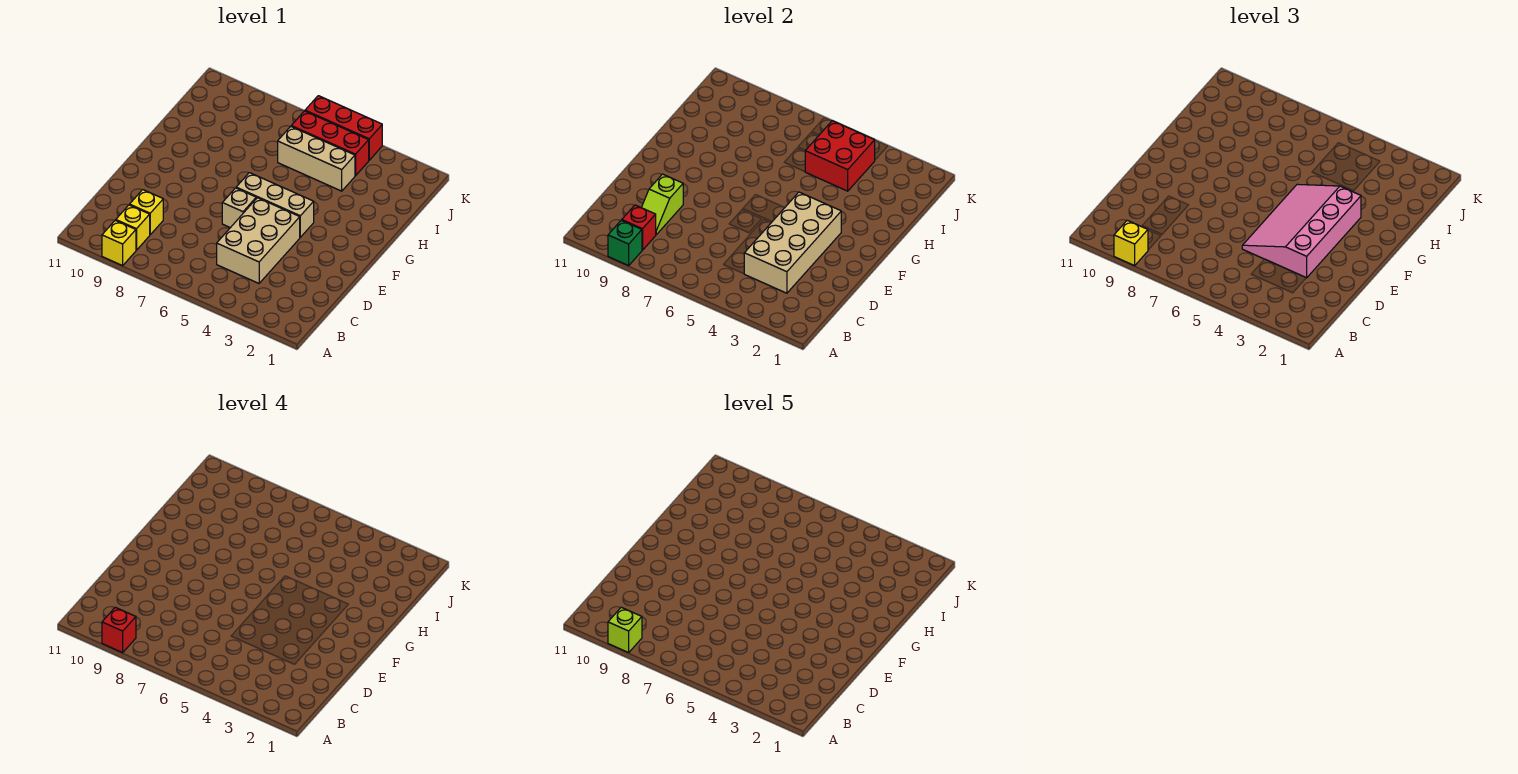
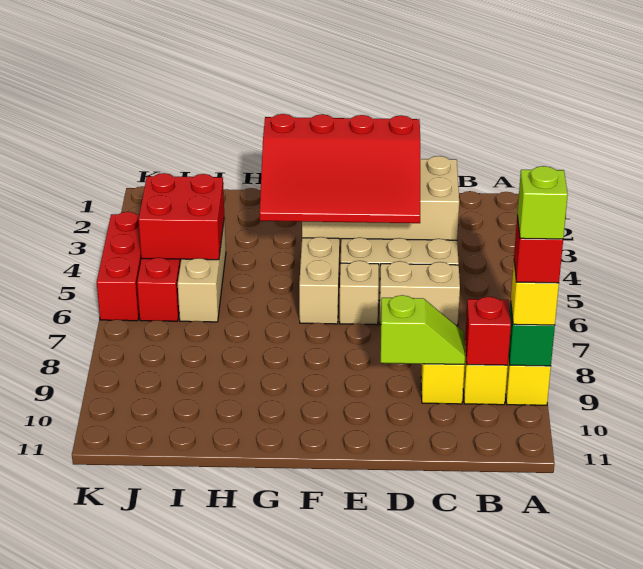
none -> tan 1x2 brick [380,261,460,326]
pink 3x4 slope [1242,184,1361,278] -> red 3x4 slope [260,114,420,223]

